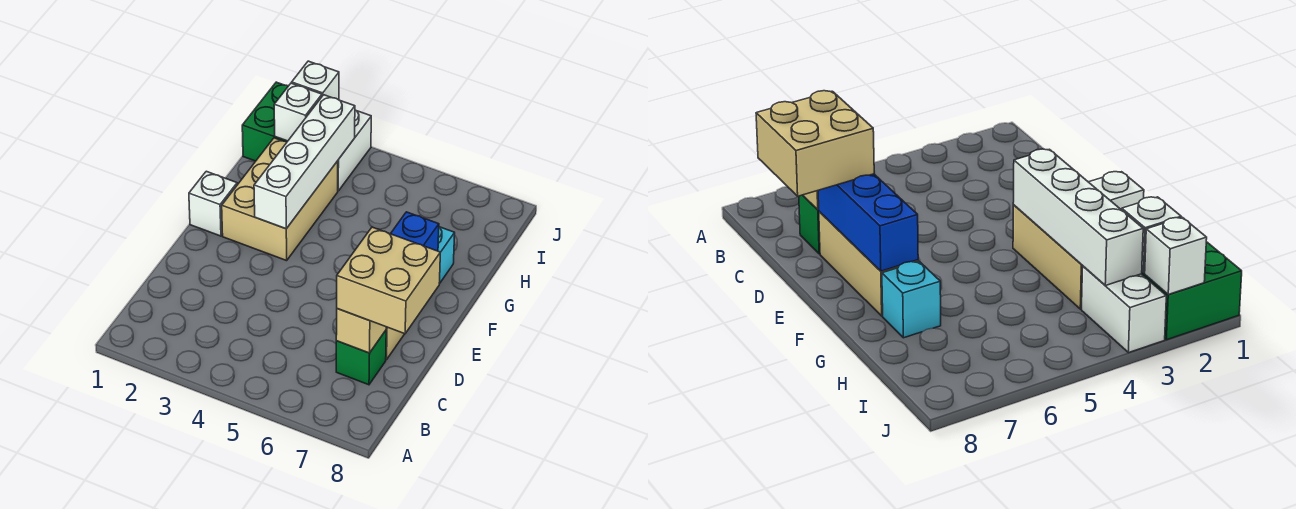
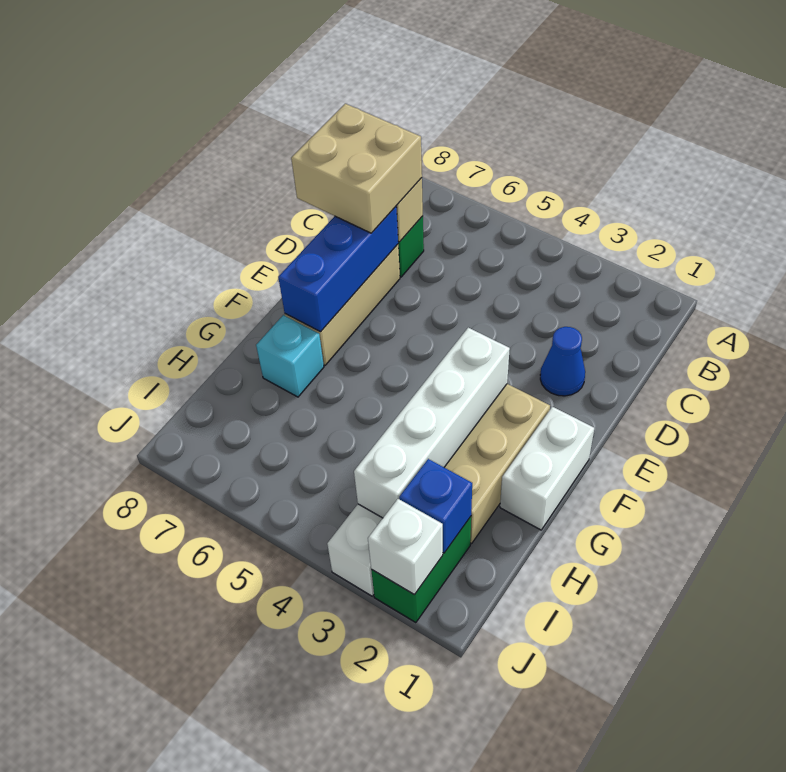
none -> blue 1x1 cone [540,327,585,396]
white 1x1 brick [189,171,237,236] -> white 1x2 brick [500,407,594,530]
green 2x2 brick [242,82,288,161] -> green 1x2 brick [371,517,471,623]
white 1x1 brick [274,83,322,141] -> blue 1x1 brick [399,459,472,553]

